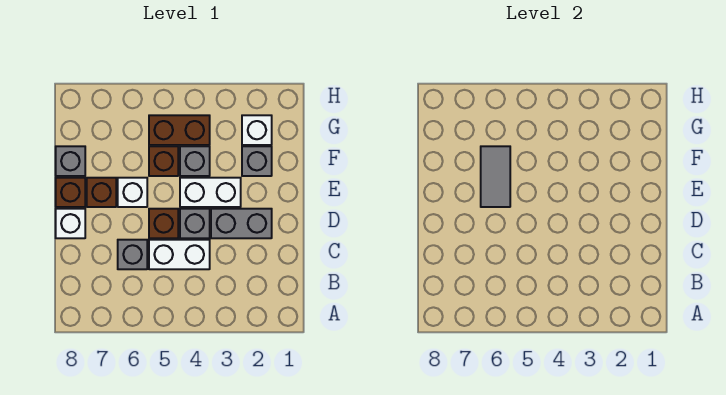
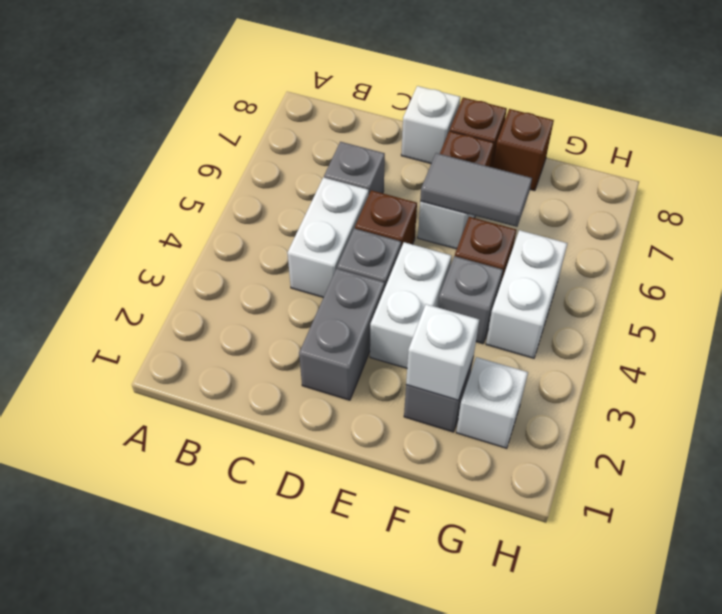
none -> white 1x1 brick [406,304,479,400]
grey 1x1 brick [56,146,85,176] -> brown 1x1 brick [493,109,554,191]
brown 1x2 brick [149,115,210,145] -> white 1x2 brick [486,230,568,358]

